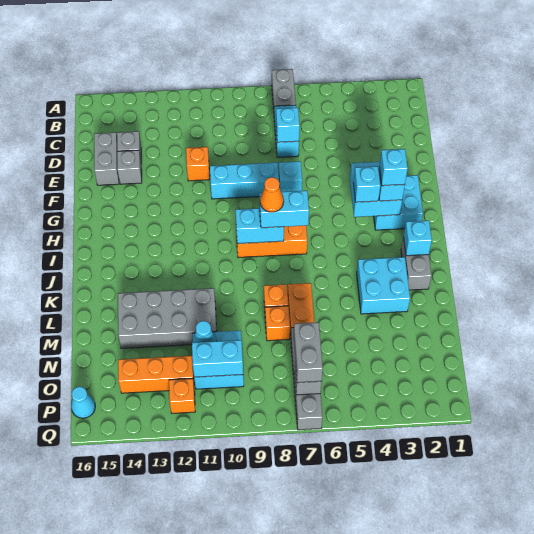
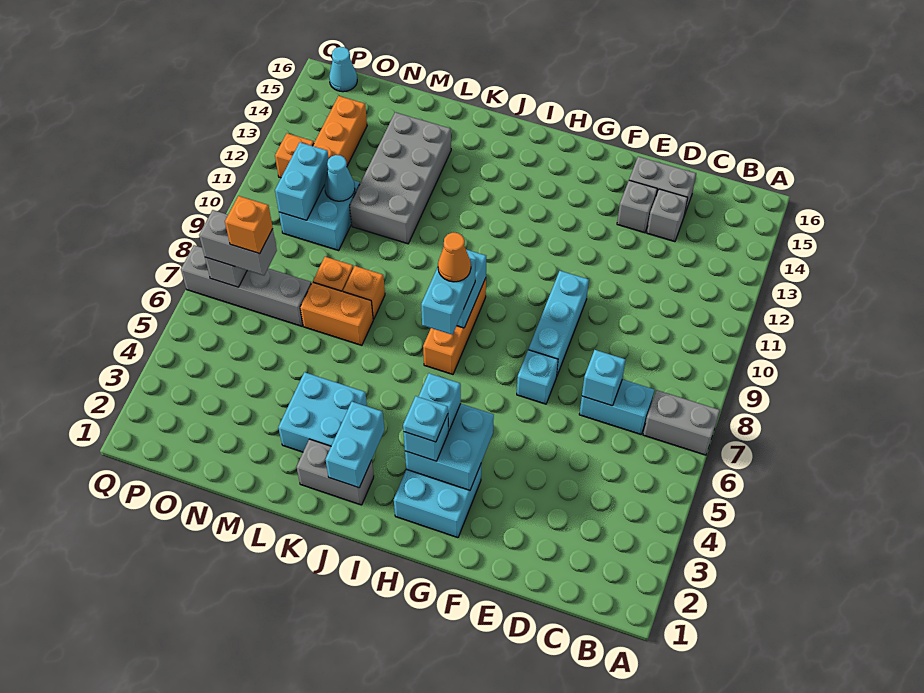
orange 1x1 brick [186,147,210,181] -> orange 1x1 brick moved to [225,196,273,254]
cyan 1x1 brick [379,149,408,186] -> cyan 1x1 plate [403,396,448,442]
cyan 1x1 brick [404,220,432,256] -> cyan 1x2 brick [326,402,384,488]

